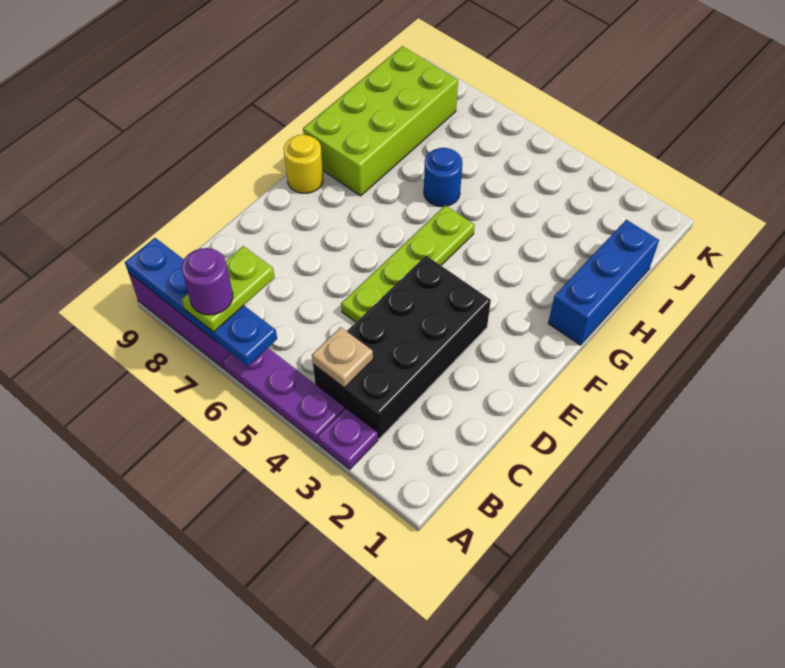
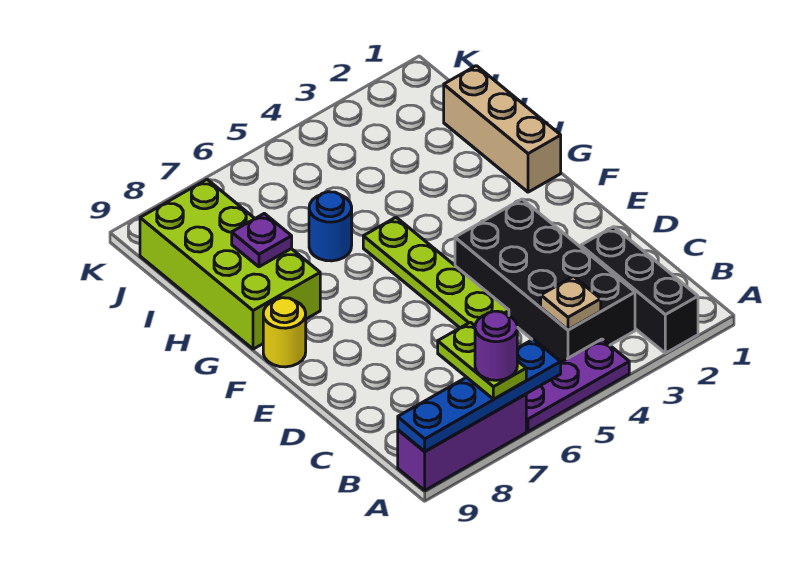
none -> black 1x3 brick [581,227,698,353]
purple 1x1 plate [317,409,378,469] -> purple 1x1 plate moved to [232,213,292,267]
blue 1x3 brick [548,220,659,345] -> tan 1x3 brick [444,66,561,192]

